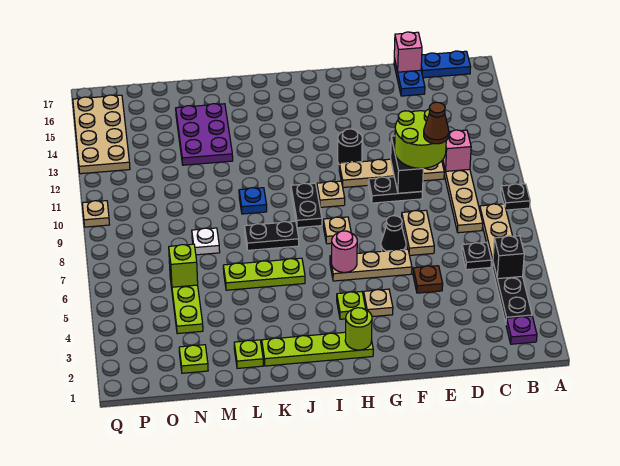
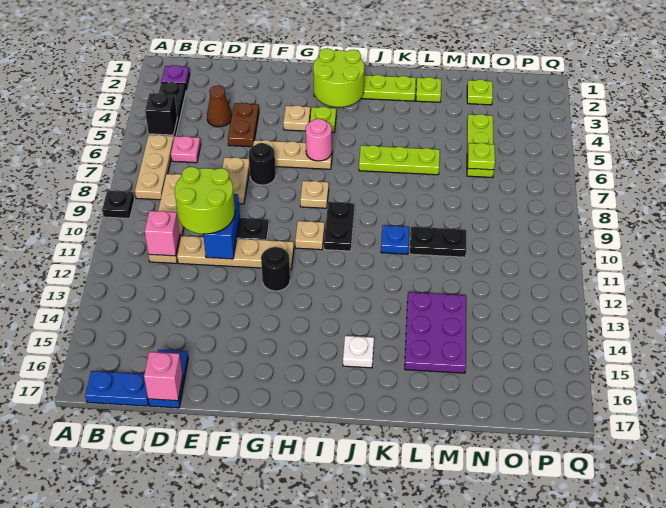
black 1x1 plate [462,242,492,270] -> pink 1x1 plate [171,136,201,163]
brown 1x1 cone [424,102,449,144] -> brown 1x1 cone moved to [207,86,232,127]
brown 1x1 plate [413,266,443,293] -> brown 1x2 plate [228,103,259,147]
black 1x2 brick [391,136,423,193] -> blue 1x2 brick [203,194,240,259]
black 1x1 cone [381,216,406,251] -> black 1x1 round brick [249,143,276,185]
lime 1x1 round brick [345,308,372,350] -> lime 2x2 round brick [313,48,364,107]
black 1x2 plate [245,221,299,250] -> black 1x2 plate moved to [410,227,466,257]
white 1x1 plate [192,228,220,255] -> white 1x1 plate moved to [343,336,374,368]
lime 1x1 brick [169,244,198,287] -> lime 1x1 plate [468,143,495,170]
tan 2x4 plate [73,95,130,174] -> none
tan 1x1 plate [82,201,110,227] -> none

